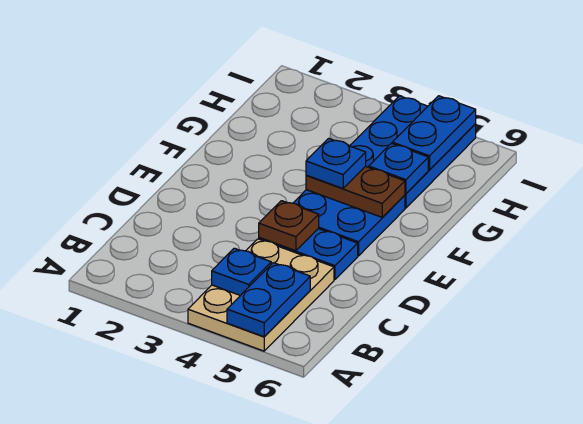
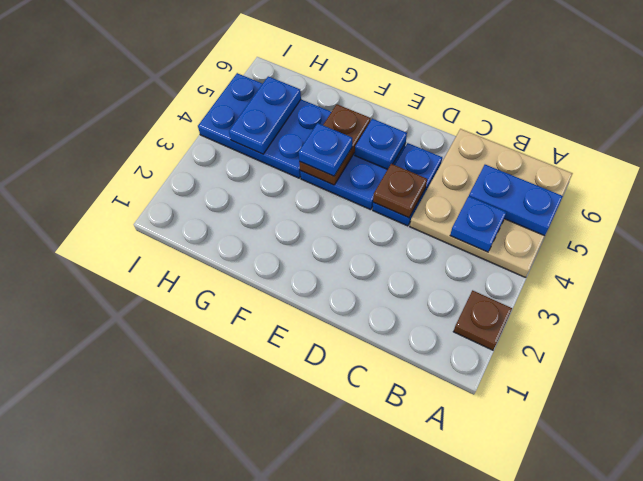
none -> brown 1x1 plate [453,290,512,350]
tan 2x3 plate [188,239,334,351] -> tan 3x3 plate [410,129,573,278]
blue 1x1 plate [369,143,428,194] -> blue 1x1 plate moved to [355,119,407,169]
blue 1x2 plate [392,96,476,170] -> blue 1x2 plate turned to [229,76,301,154]

